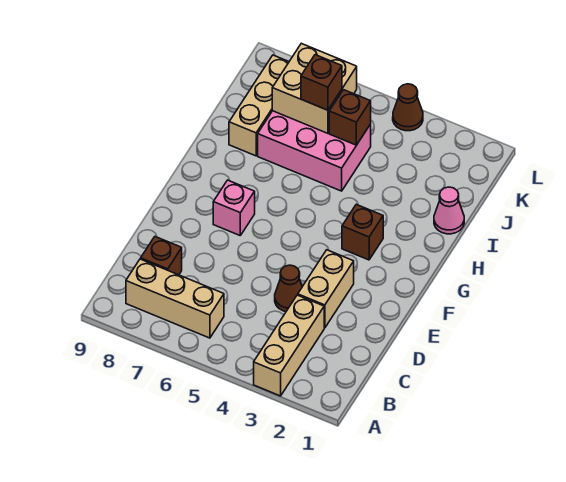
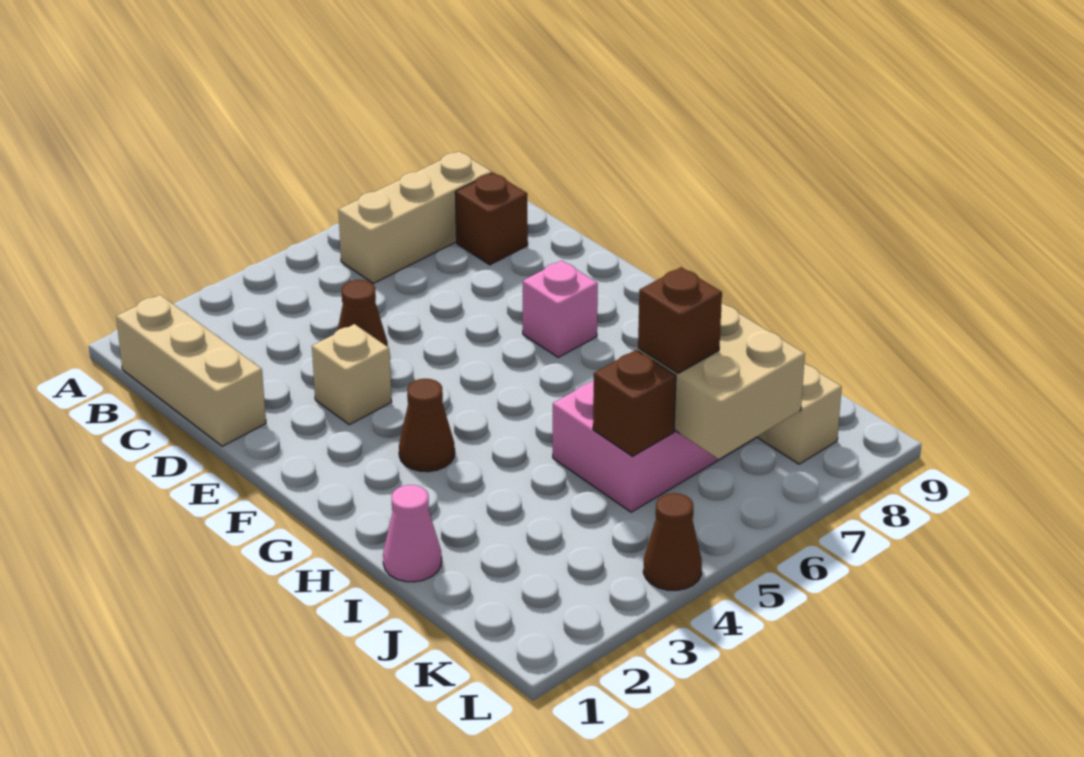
tan 1x3 brick [254,295,324,396] -> tan 1x3 brick moved to [116,295,266,446]
tan 1x2 brick [298,250,354,328] -> tan 1x1 brick [312,324,392,425]
brown 1x1 brick [342,204,383,260] -> brown 1x1 cone [399,379,455,472]

